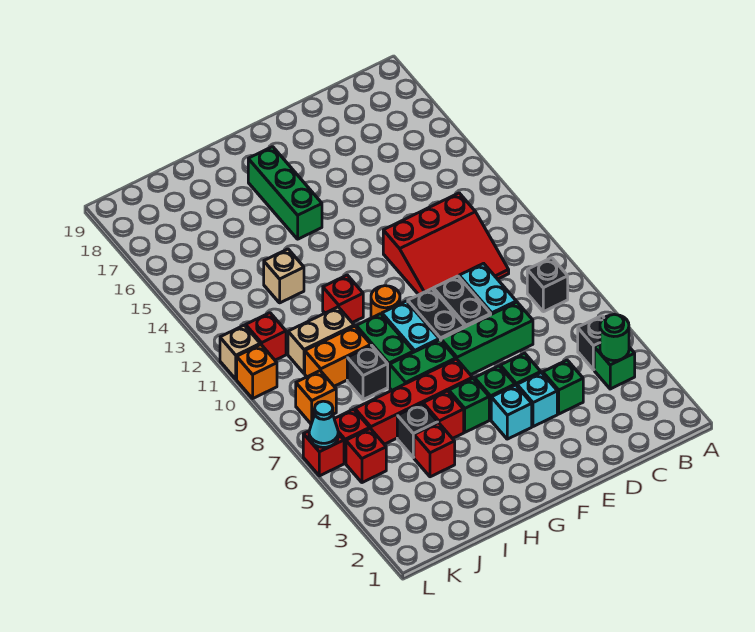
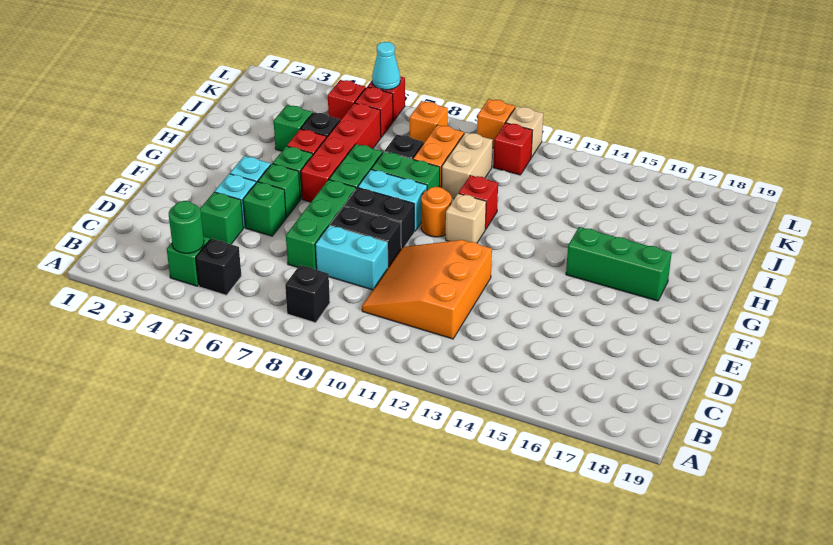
red 3x3 slope [383,193,509,295] -> orange 3x3 slope [362,240,492,339]
red 1x1 brick [414,423,455,477] -> green 1x1 brick [274,105,313,151]
tan 1x1 brick [264,249,304,303] -> tan 1x1 brick moved to [446,193,486,243]

